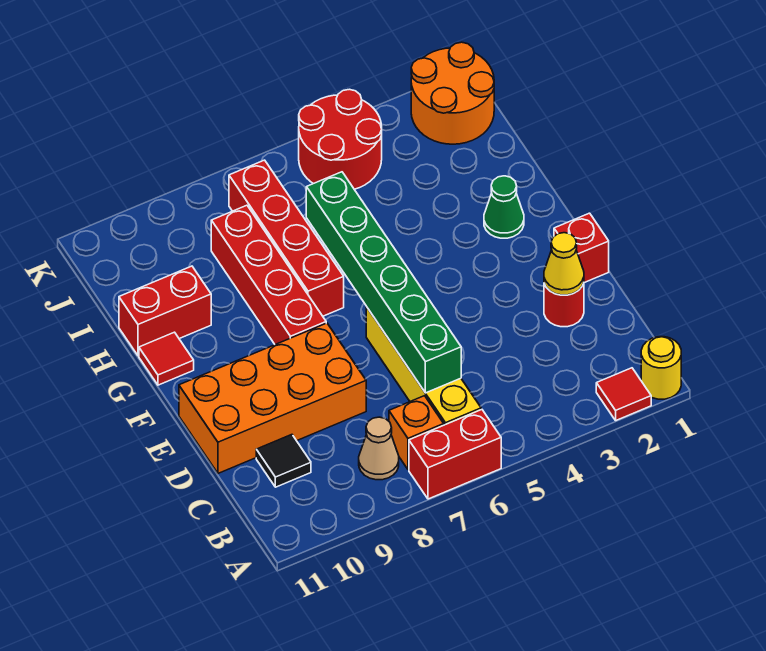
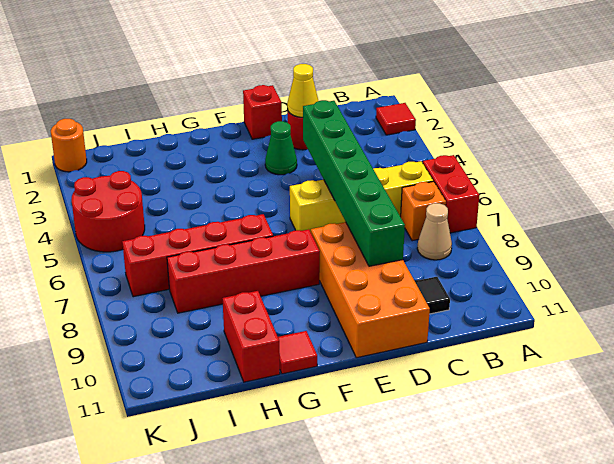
yellow 1x1 round brick [641,337,681,399] -> none
green 1x6 brick [306,172,461,393] -> green 1x6 brick turned to [303,100,405,266]
green 1x1 cone [484,176,524,238] -> green 1x1 cone moved to [265,121,297,175]
orange 2x2 round brick [411,42,494,144] -> orange 1x1 round brick [51,119,87,172]

